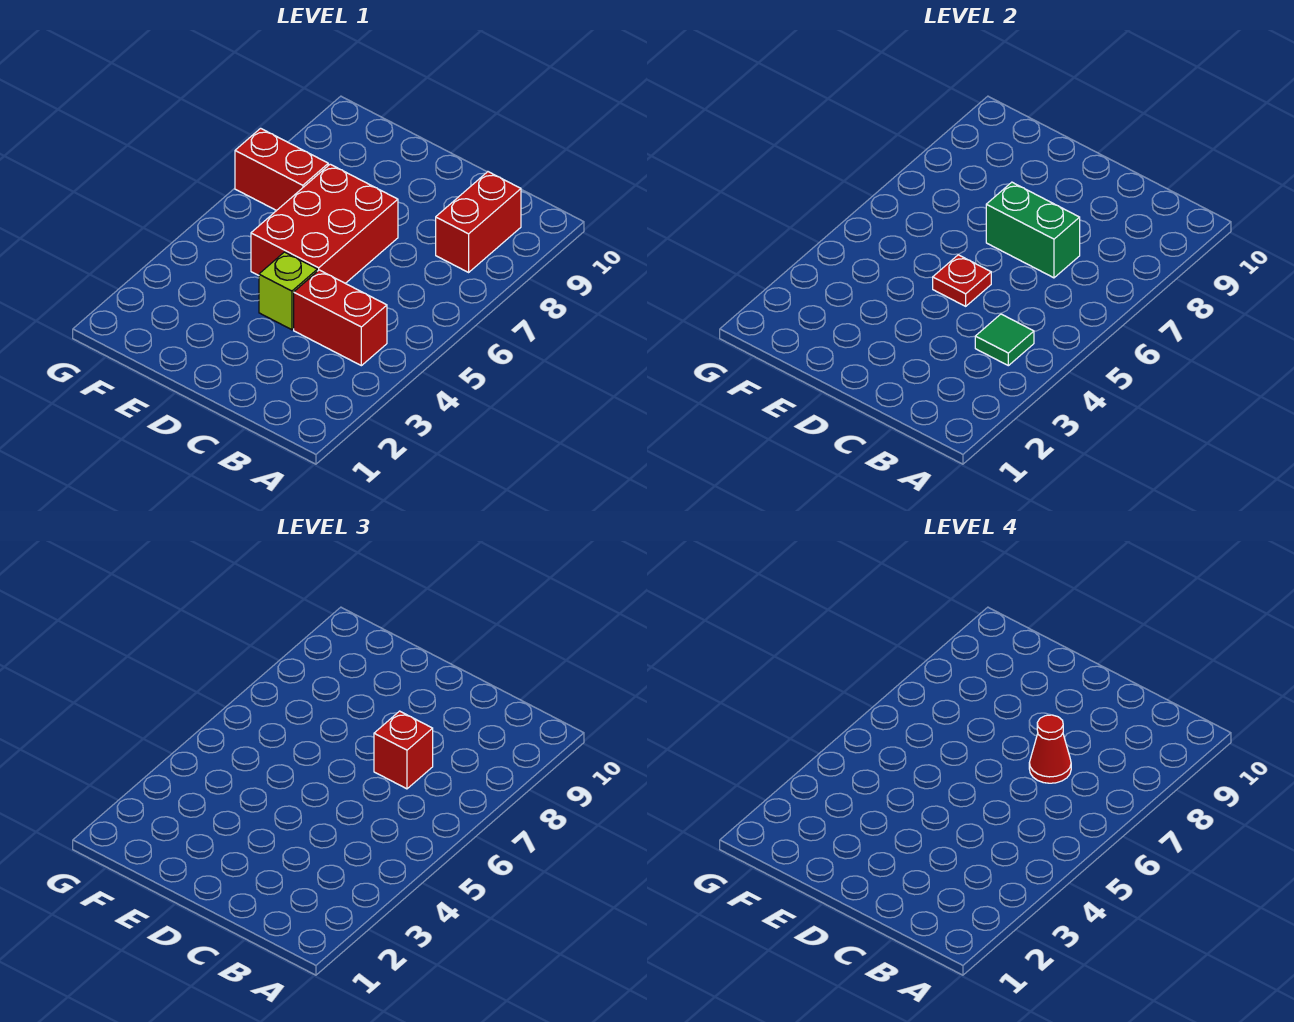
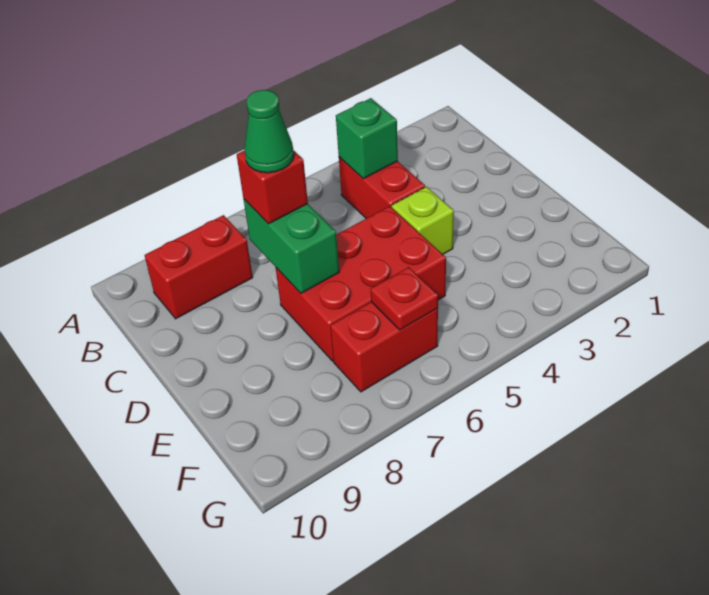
green 1x1 tile [975,314,1034,366] -> green 1x1 brick [336,98,398,179]
red 1x1 cone [1029,715,1071,783] -> green 1x1 cone [244,90,294,173]
red 1x1 plate [933,255,991,306] -> red 1x1 plate moved to [371,267,438,330]
red 1x2 brick [235,128,328,211] -> red 1x2 brick turned to [330,302,438,392]

